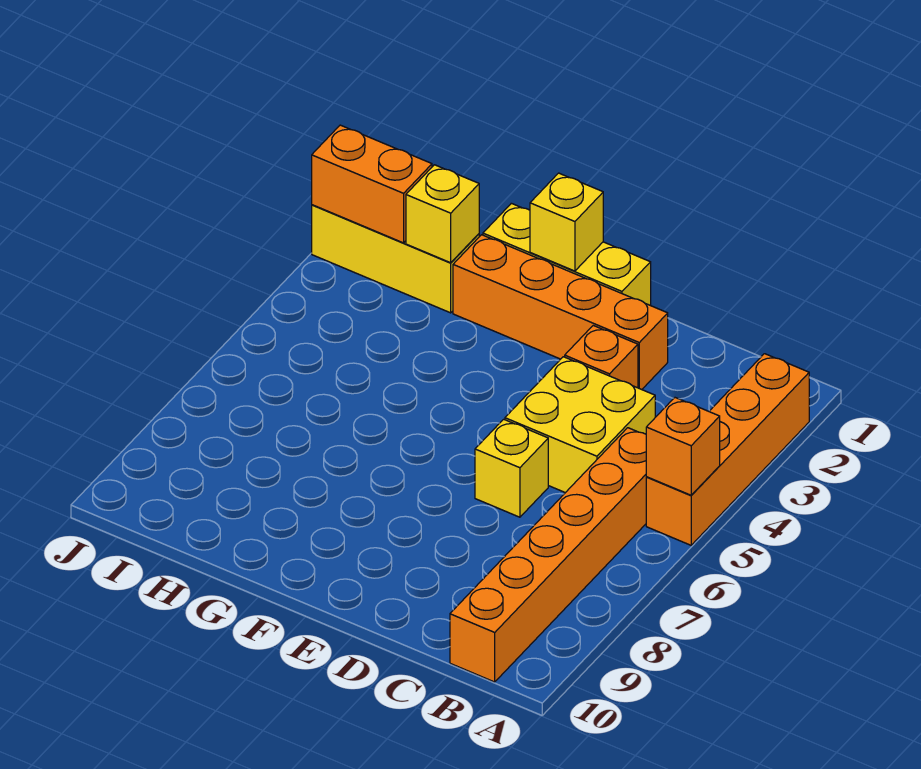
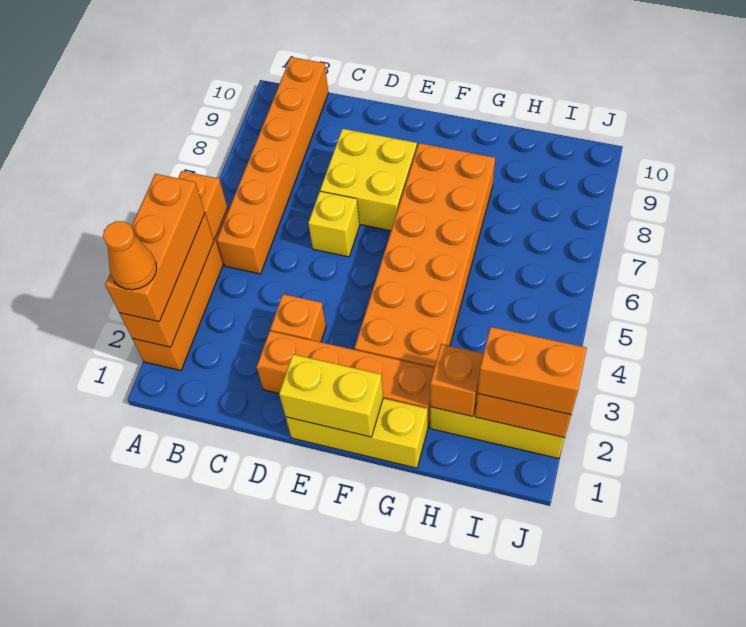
none -> orange 1x3 brick [119,214,214,347]
none -> orange 1x3 brick [105,174,205,322]
none -> orange 1x1 cone [103,221,157,290]
yellow 2x2 brick [505,357,655,493] -> yellow 2x2 brick moved to [320,129,417,231]
yellow 1x1 brick [530,173,603,271] -> yellow 1x2 brick [279,354,383,437]
none -> orange 2x6 brick [354,143,495,368]
yellow 1x1 brick [406,165,479,263] -> orange 1x1 brick [430,344,484,417]
none -> orange 1x2 brick [478,327,587,415]

